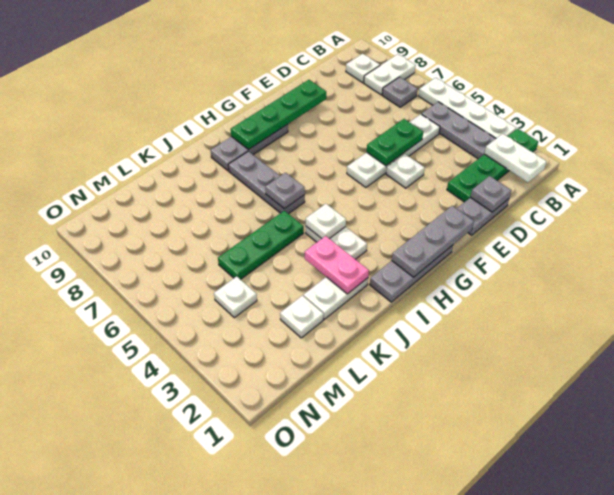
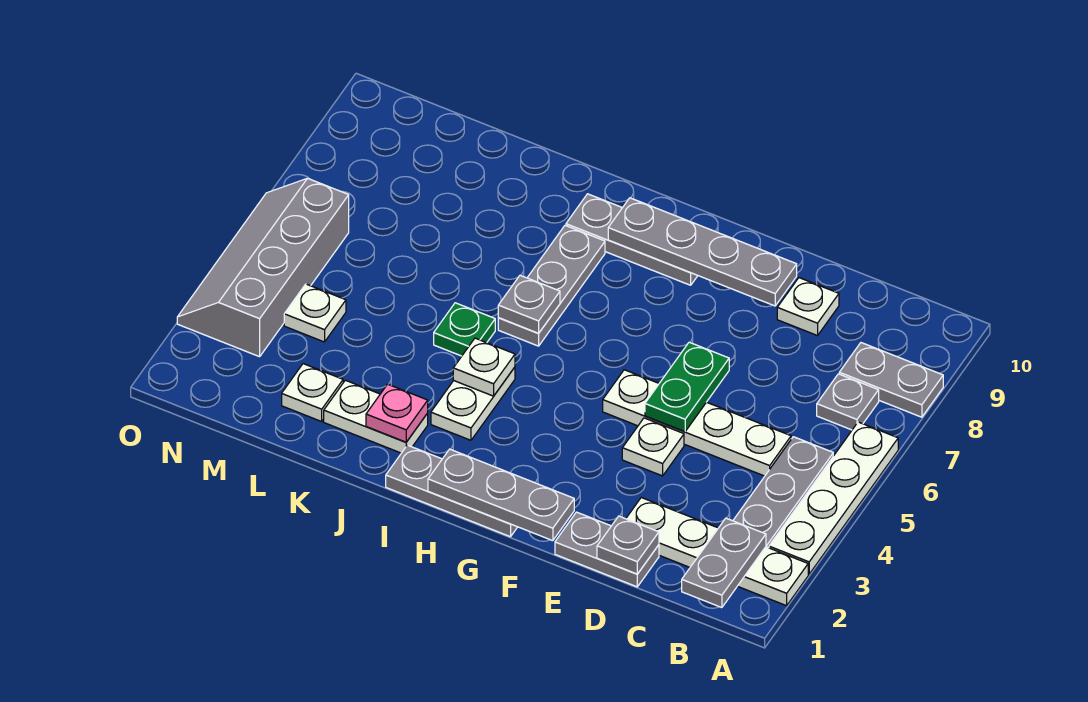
green 1x4 plate [447,129,538,202] -> white 1x4 plate [626,498,808,606]
white 1x2 plate [364,54,416,95] -> grey 1x2 plate [839,343,943,417]
white 1x2 plate [484,134,547,182] -> grey 1x2 plate [682,518,766,608]
white 1x1 plate [346,54,380,83] -> white 1x1 plate moved to [777,278,839,336]
green 1x2 plate [367,119,423,166] -> green 1x2 plate turned to [645,342,729,432]
green 1x4 plate [231,80,326,149] -> grey 1x4 plate [608,198,797,306]
pink 1x2 plate [305,236,369,294] -> pink 1x1 plate [366,384,428,442]
green 1x3 plate [218,211,304,280] -> green 1x1 plate [434,303,495,356]
none -> grey 2x4 slope [177,178,349,357]

